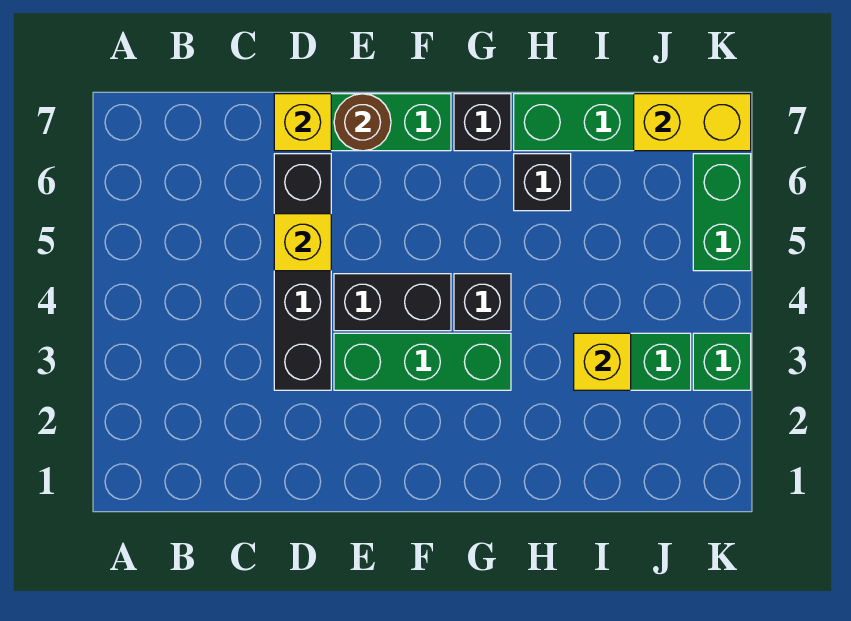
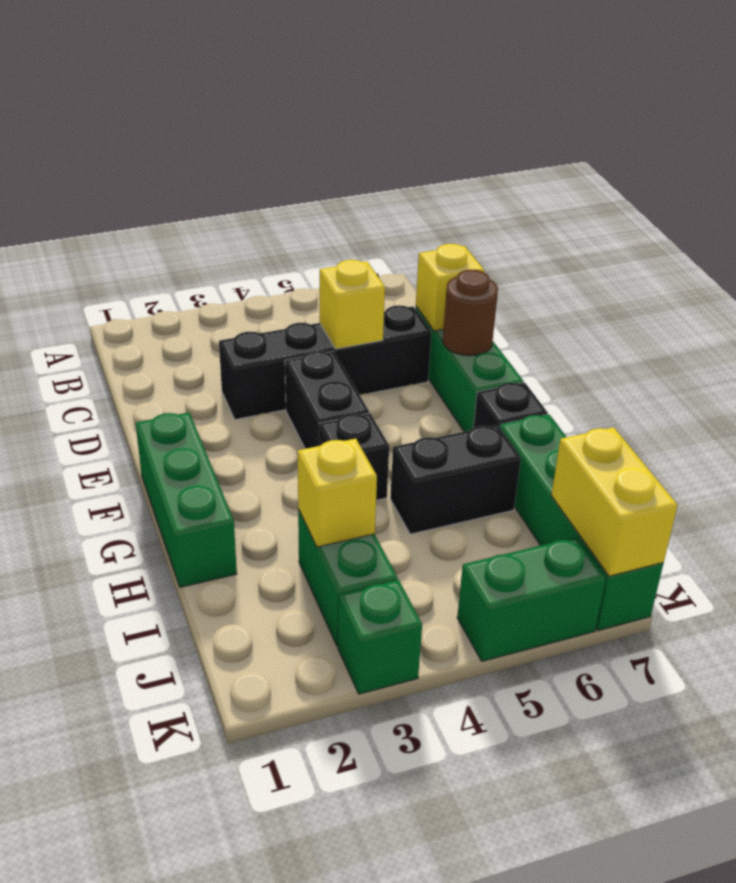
green 1x3 brick [334,333,511,390] -> green 1x3 brick moved to [136,412,237,587]
black 1x1 brick [514,154,571,211] -> black 1x2 brick [390,425,521,534]

